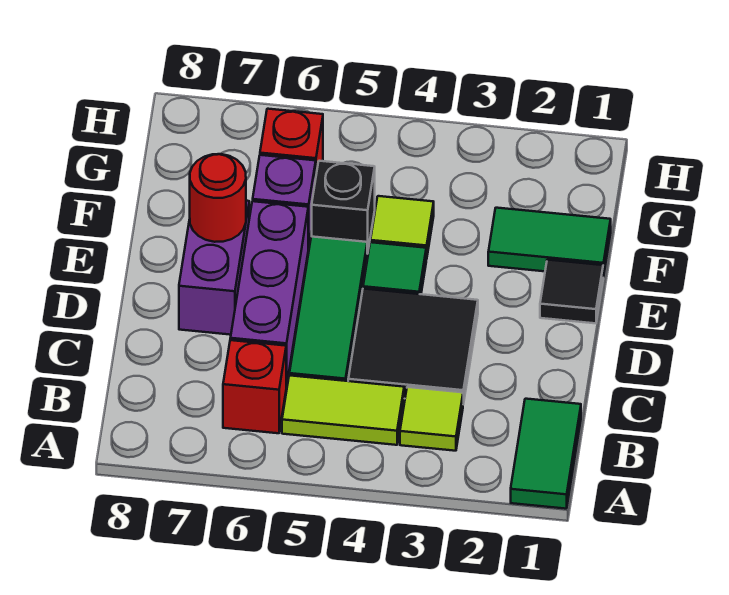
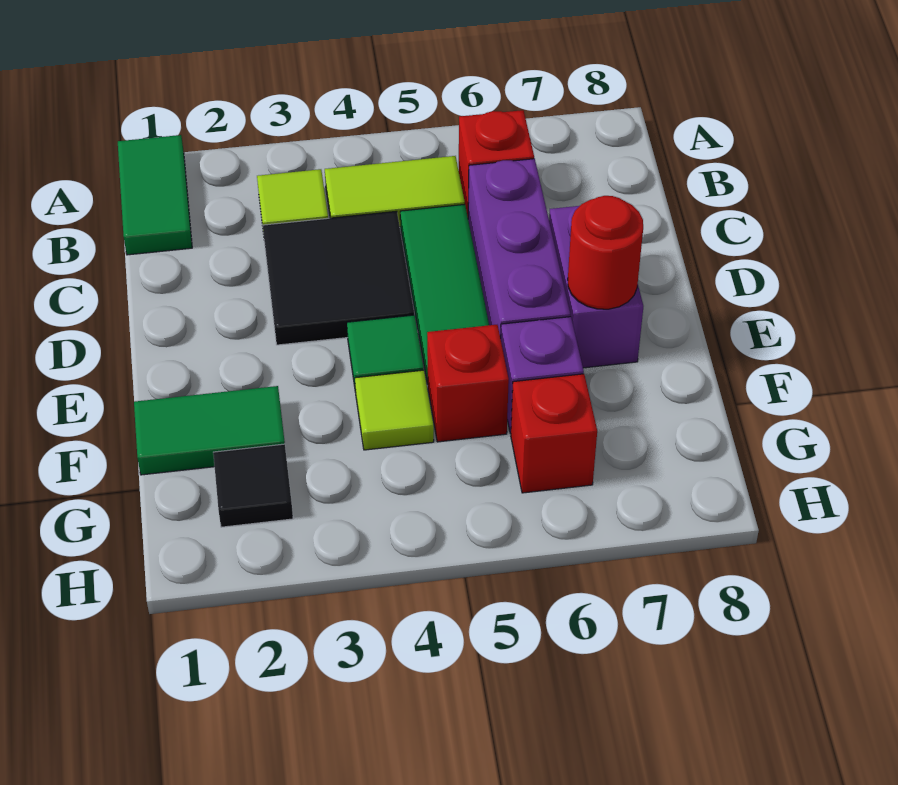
black 1x1 tile [540,260,603,323] -> black 1x1 tile moved to [213,444,293,527]
black 1x1 brick [312,161,375,254] -> red 1x1 brick [427,325,509,442]

